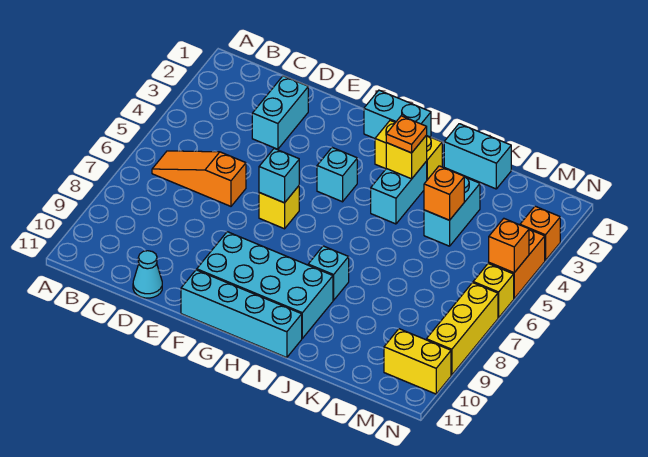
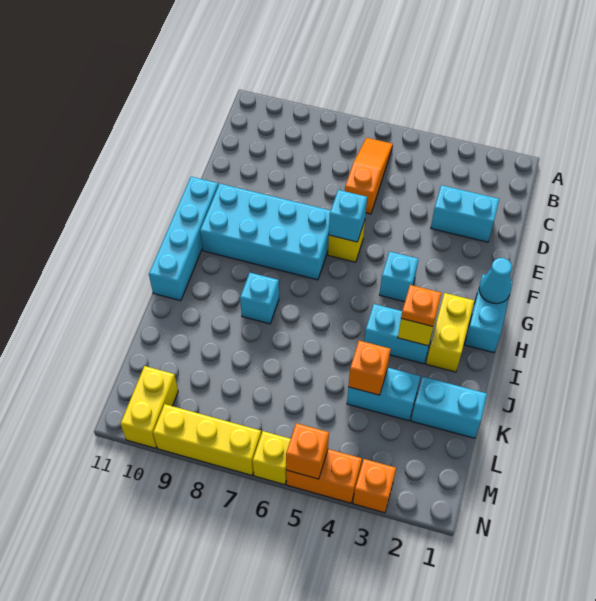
cyan 1x1 cone [133,251,162,298] -> cyan 1x1 cone moved to [479,258,512,304]
cyan 2x4 brick [197,232,333,338] -> cyan 2x4 brick turned to [200,184,331,280]
cyan 1x2 brick [444,124,511,189] -> cyan 1x2 brick turned to [411,377,487,438]

